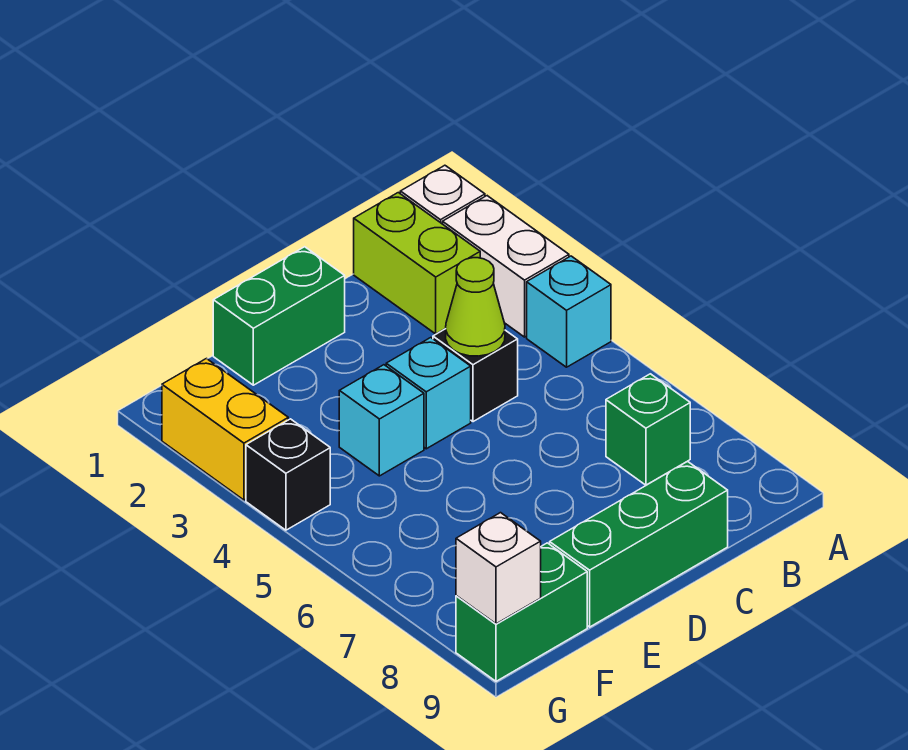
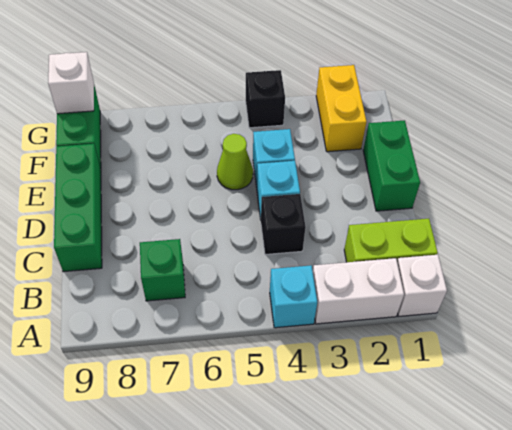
lime 1x1 cone [446,258,505,356] -> lime 1x1 cone moved to [217,134,253,190]
yellow 1x2 brick [162,359,288,500] -> yellow 1x2 brick turned to [316,65,367,152]

